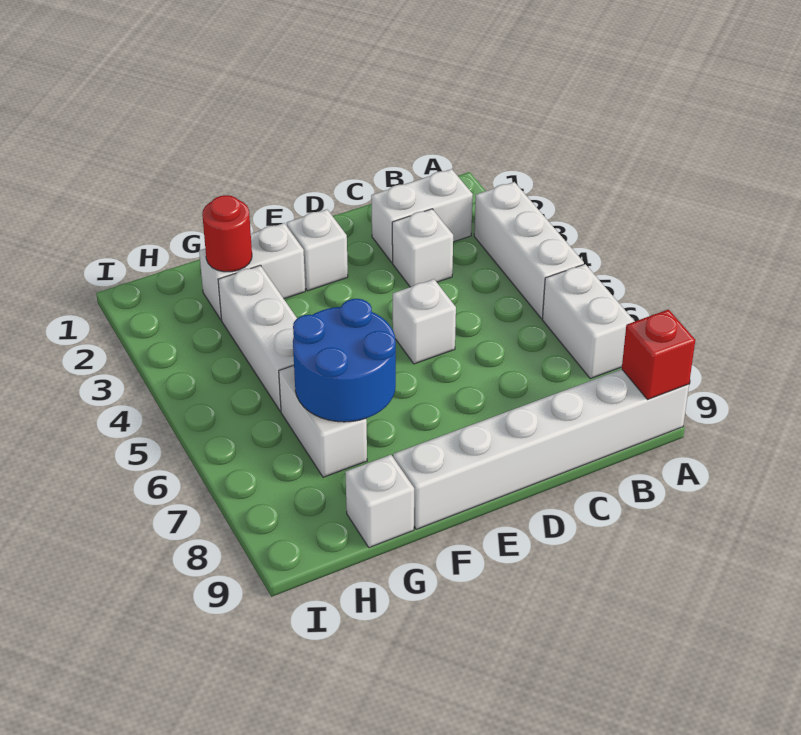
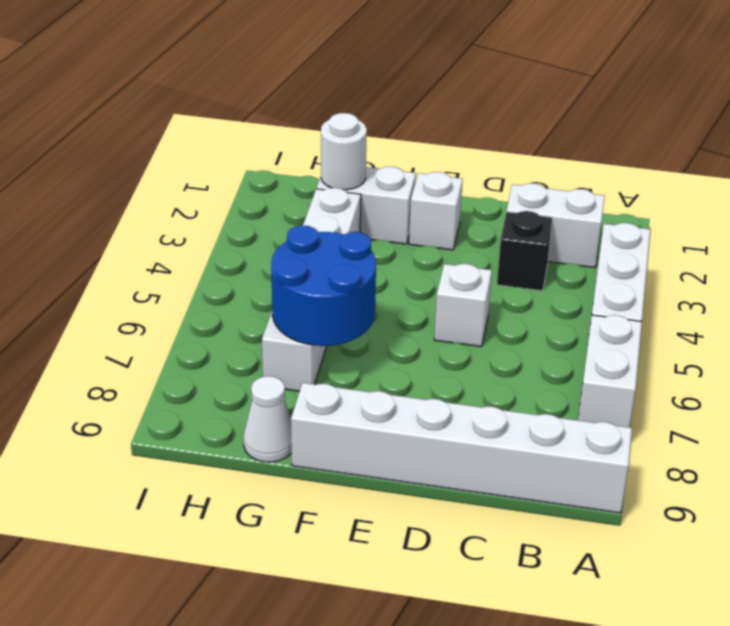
red 1x1 brick [622,309,695,400] -> none
white 1x1 brick [392,209,453,287] -> black 1x1 brick [497,211,552,291]
red 1x1 round brick [202,195,252,272] -> white 1x1 round brick [321,113,367,190]
white 1x1 brick [345,455,414,548] -> white 1x1 cone [243,376,292,462]

